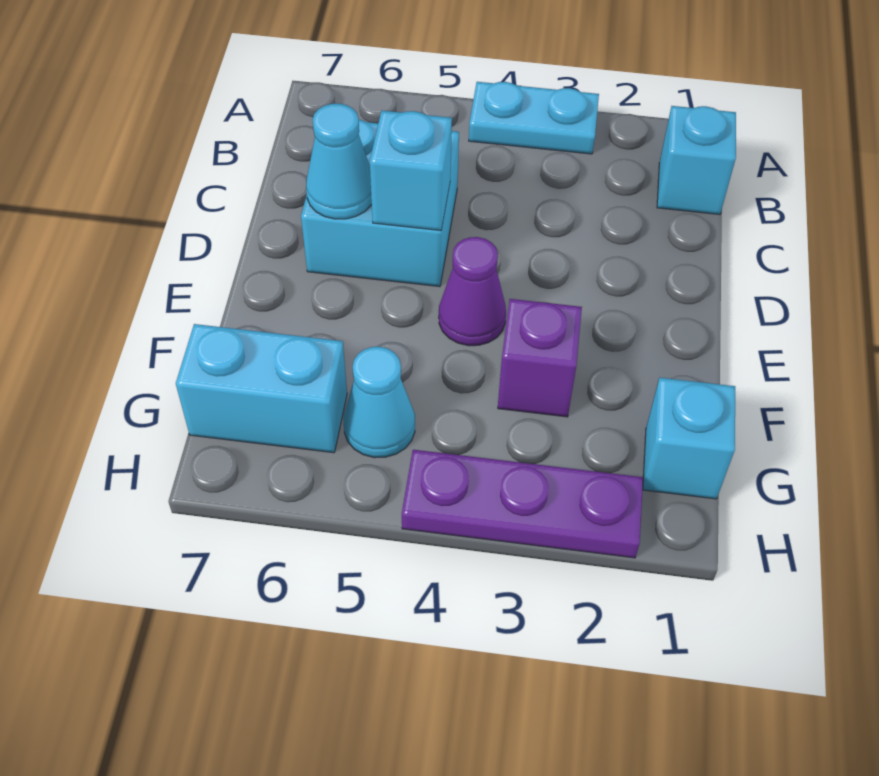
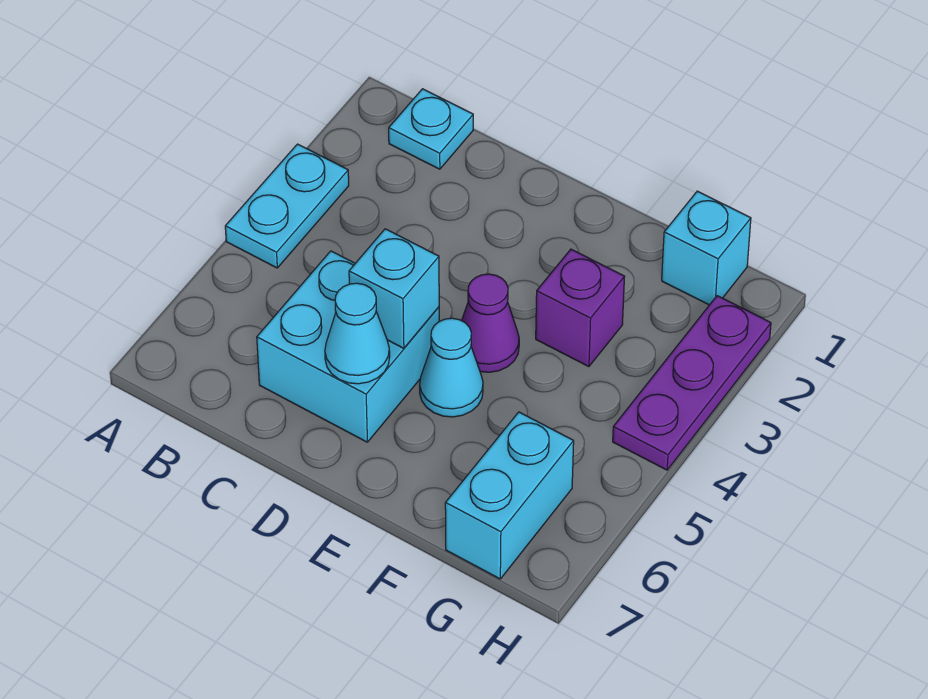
cyan 1x1 brick [657,106,736,214] -> cyan 1x1 plate [389,89,473,169]
cyan 1x1 cone [344,347,415,458] -> cyan 1x1 cone moved to [420,318,483,417]

